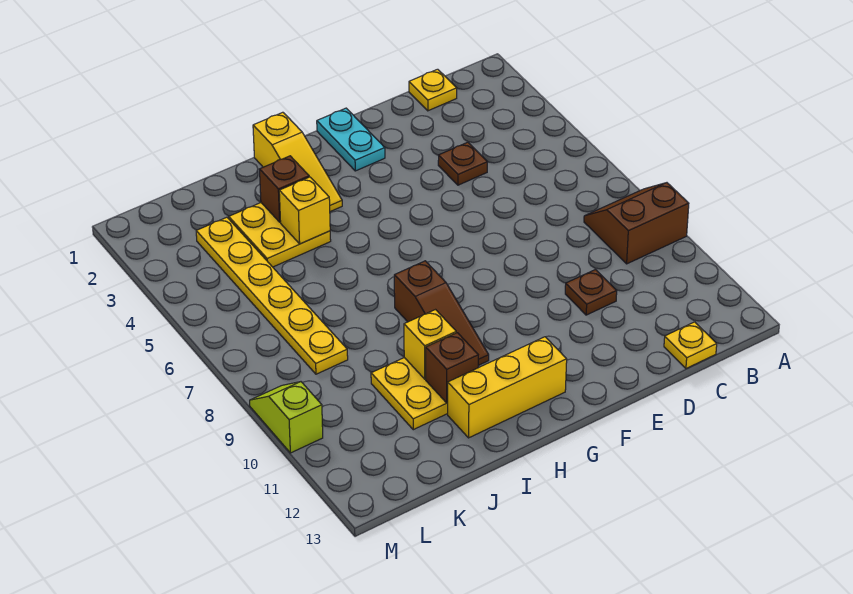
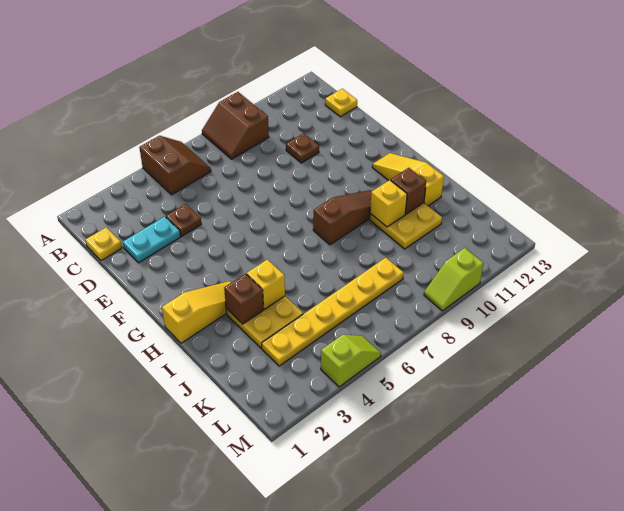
none -> brown 2x2 slope [139,136,211,195]
cyan 1x2 plate [317,108,385,171] -> cyan 1x2 plate moved to [123,217,180,263]
yellow 1x3 brick [448,337,567,438] -> yellow 1x3 slope [372,153,444,206]
none -> lime 1x2 slope [321,335,381,387]

